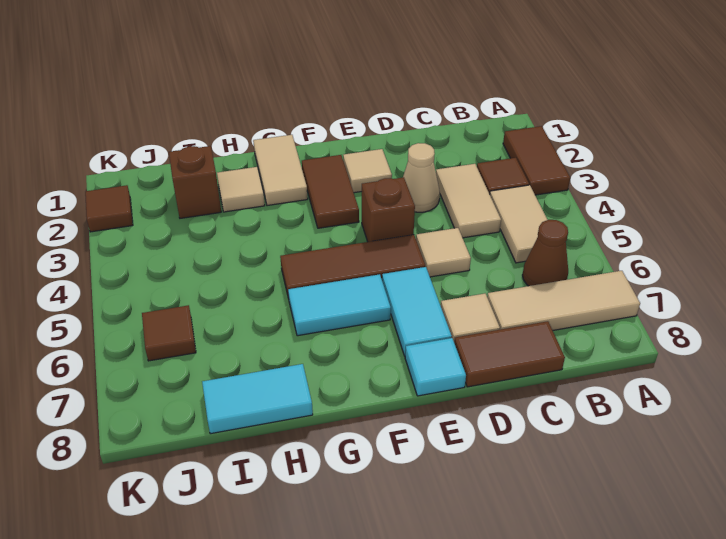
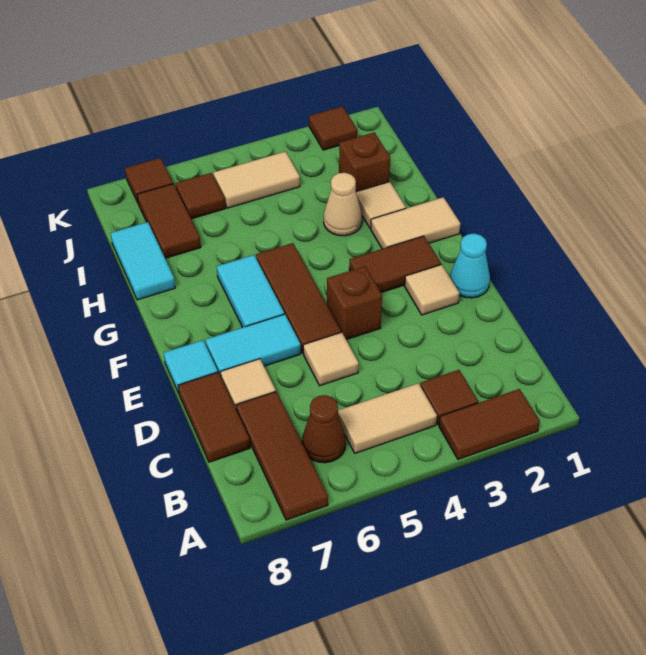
tan 1x3 tile [487,271,640,330] -> brown 1x3 tile [236,392,328,520]
tan 1x2 tile [436,164,501,238] -> tan 1x2 tile moved to [213,152,300,208]
tan 1x1 cone [403,143,440,212] -> tan 1x1 cone moved to [324,173,362,236]
none -> cyan 1x1 cone [450,233,490,298]
none -> brown 1x2 tile [137,184,201,258]
none -> brown 1x1 tile [125,158,173,202]

